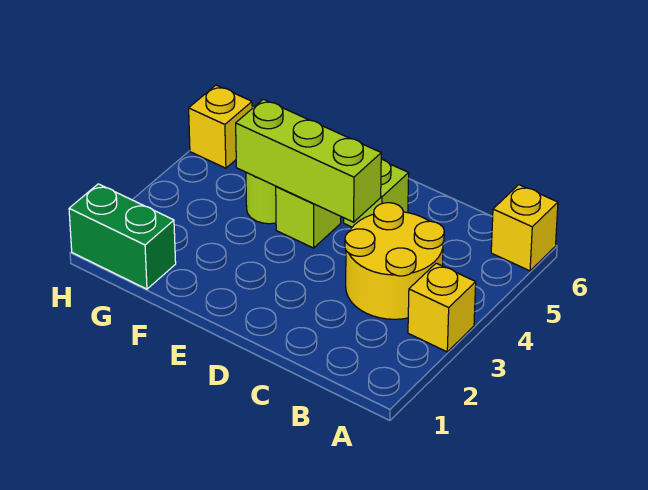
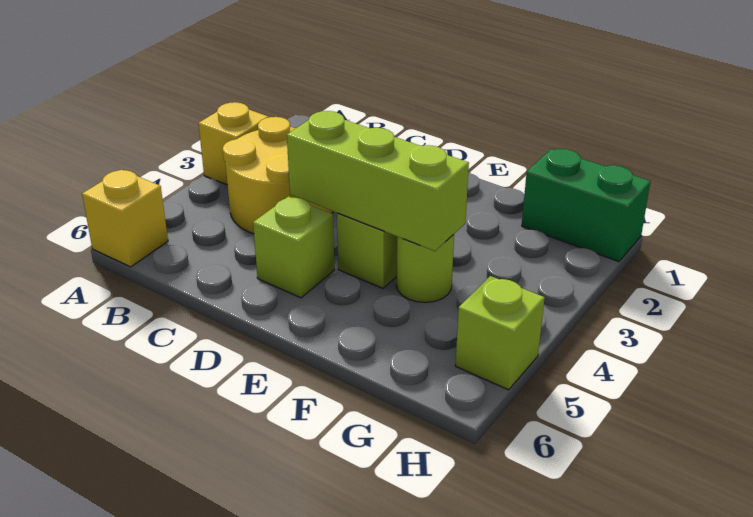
yellow 1x1 brick [189,85,252,168] -> lime 1x1 brick [455,276,545,390]

